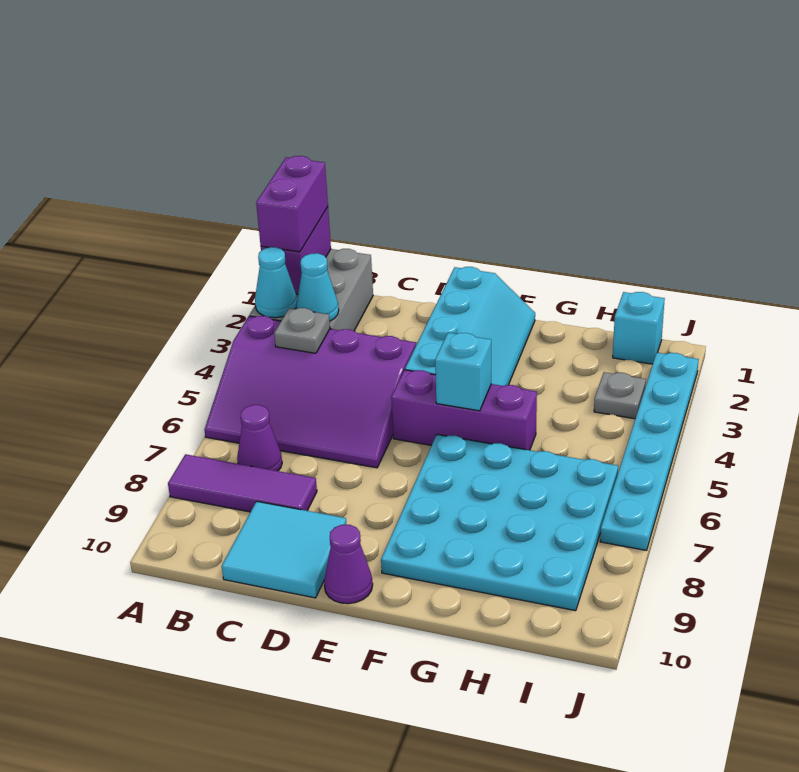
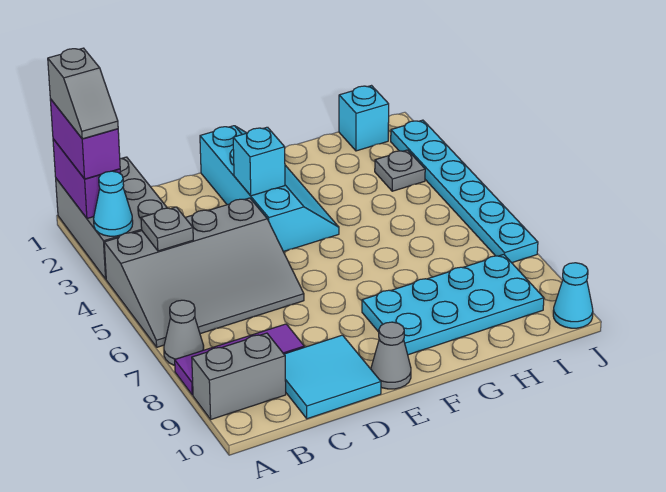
none -> grey 1x2 slope [48,48,118,139]
purple 3x4 slope [205,316,416,468] -> grey 3x4 slope [104,198,304,347]
none -> grey 1x1 cone [164,300,204,365]
none -> grey 1x2 brick [192,333,286,419]
cyan 1x1 cone [296,253,339,321] -> cyan 1x1 cone moved to [553,263,593,328]
purple 1x1 cone [237,405,282,471] -> none
purple 1x3 brick [391,370,537,450] -> none
purple 1x1 cone [324,525,373,604] -> grey 1x1 cone [371,322,411,389]
cyan 1x1 brick [435,333,491,411] -> cyan 1x1 brick moved to [233,127,285,196]
cyan 4x4 plate [381,434,618,611] -> cyan 2x4 plate [362,254,544,355]

